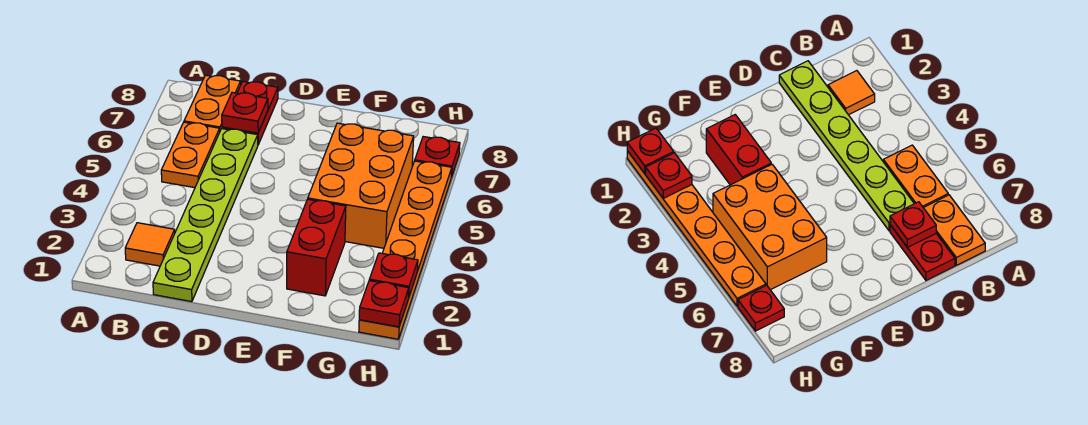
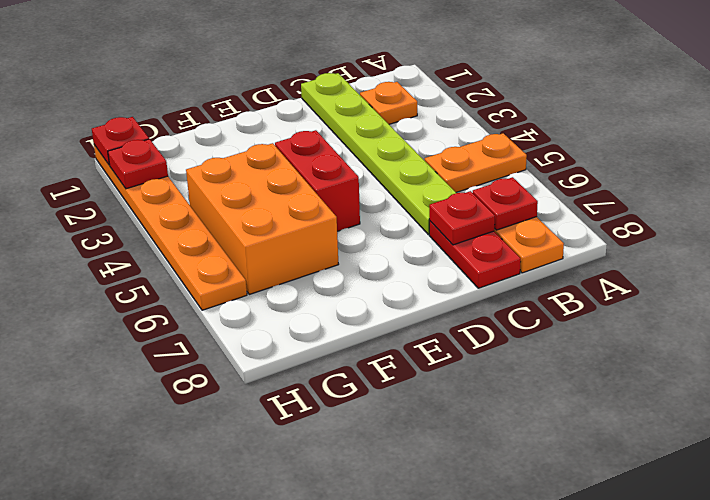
orange 1x1 tile [125,223,175,266] -> orange 1x1 plate [360,82,417,124]
orange 1x2 plate [161,122,220,188] -> orange 1x2 plate turned to [425,133,527,192]
red 1x2 brick [287,199,346,296] -> red 1x2 brick moved to [275,130,360,231]
red 1x1 plate [415,137,460,177] -> red 1x1 plate moved to [473,177,538,230]

